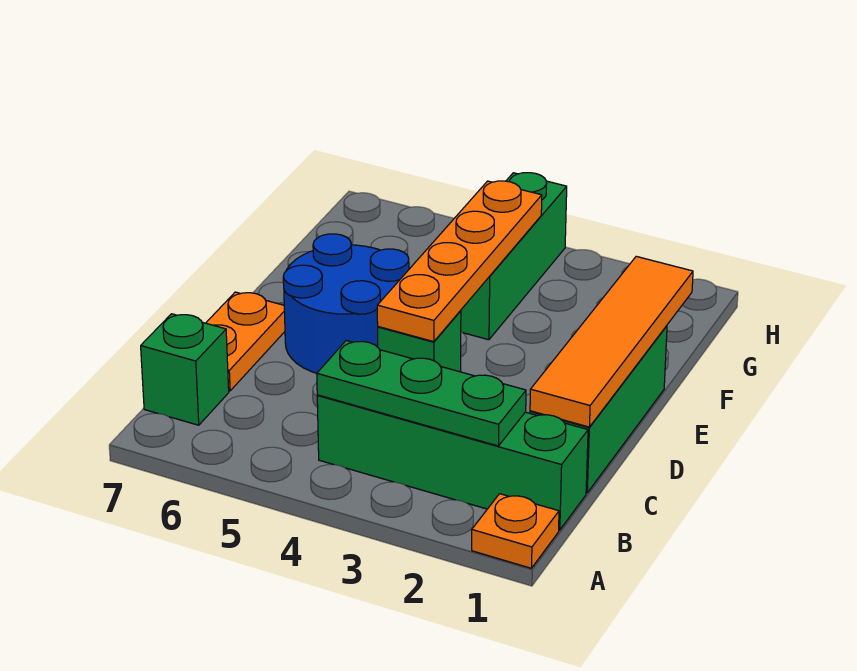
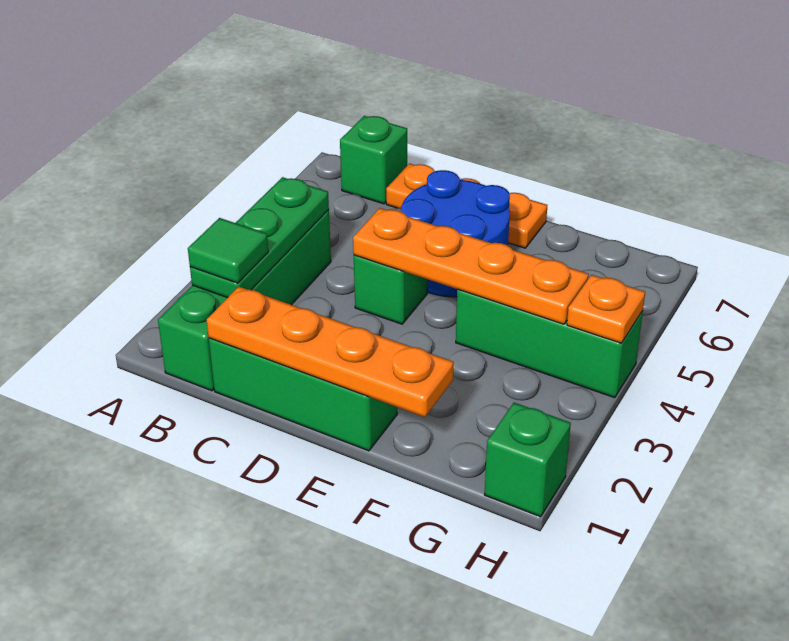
orange 1x1 plate [472,494,559,568] -> orange 1x1 plate moved to [567,275,645,343]
none -> green 1x1 tile [188,218,268,283]
orange 1x4 tile [530,256,693,427] -> orange 1x4 plate [207,287,454,417]
orange 1x2 plate [206,292,285,391] -> orange 1x3 plate [386,163,547,248]
none -> green 1x1 brick [485,403,571,517]

